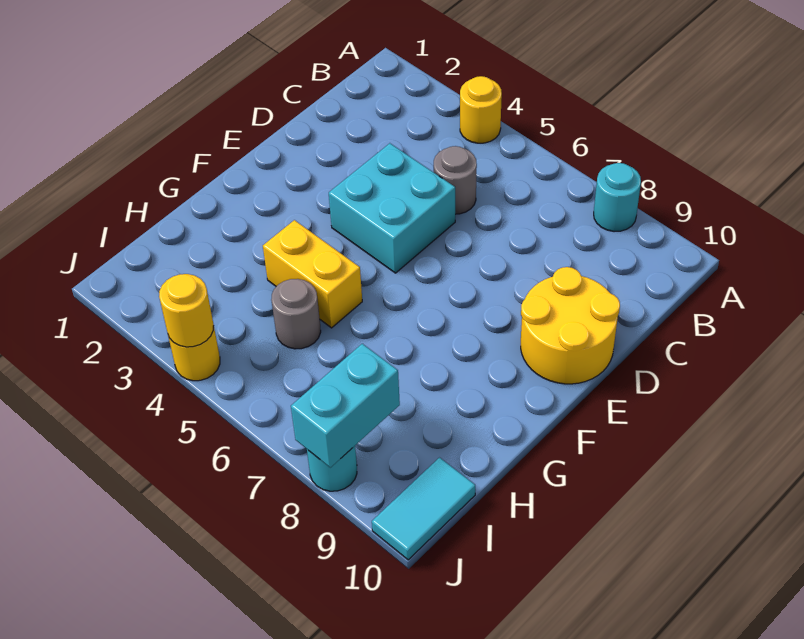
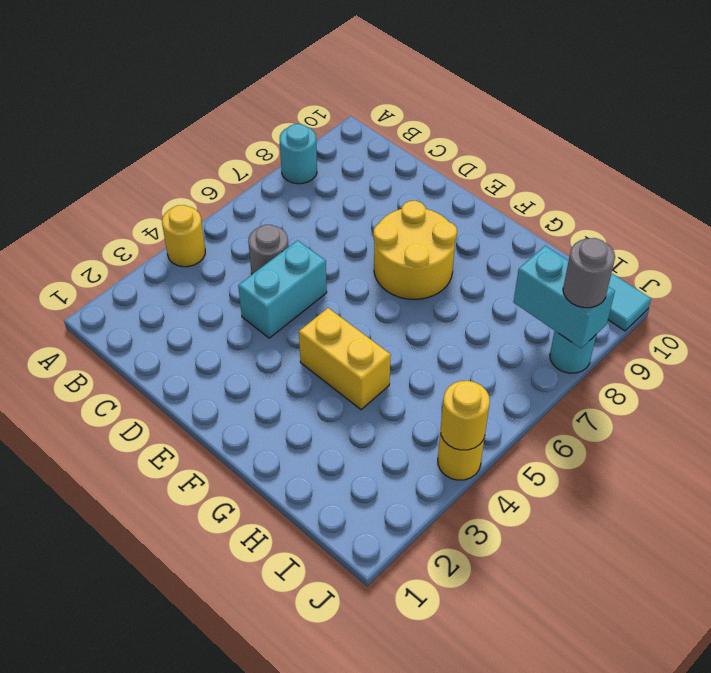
cyan 2x2 brick [329,143,455,273] -> cyan 1x2 brick [238,240,327,338]
yellow 2x2 round brick [521,267,620,384] -> yellow 2x2 round brick moved to [373,201,457,299]
yellow 1x2 brick [263,220,362,328] -> yellow 1x2 brick turned to [299,308,391,410]
grey 1x1 round brick [271,279,321,349] -> grey 1x1 round brick moved to [563,238,615,308]

